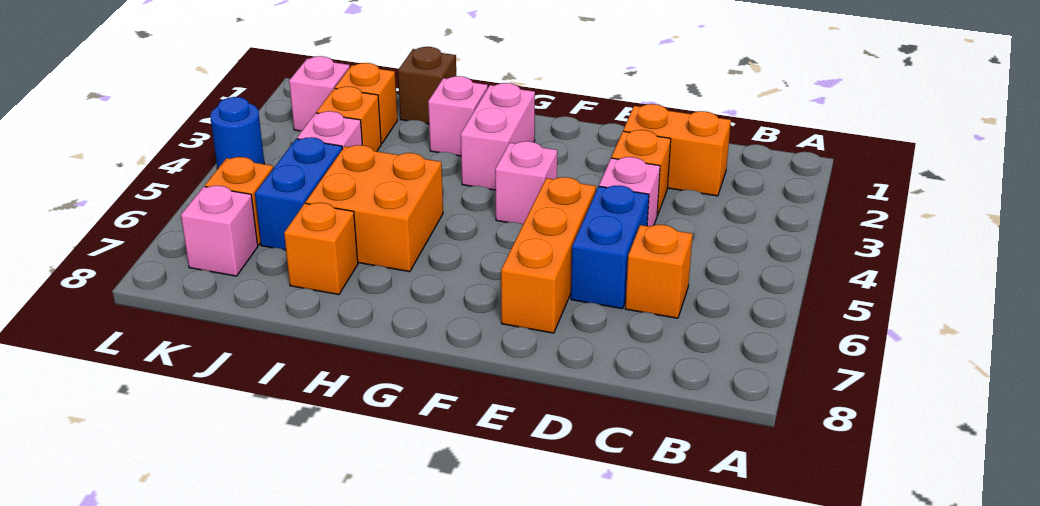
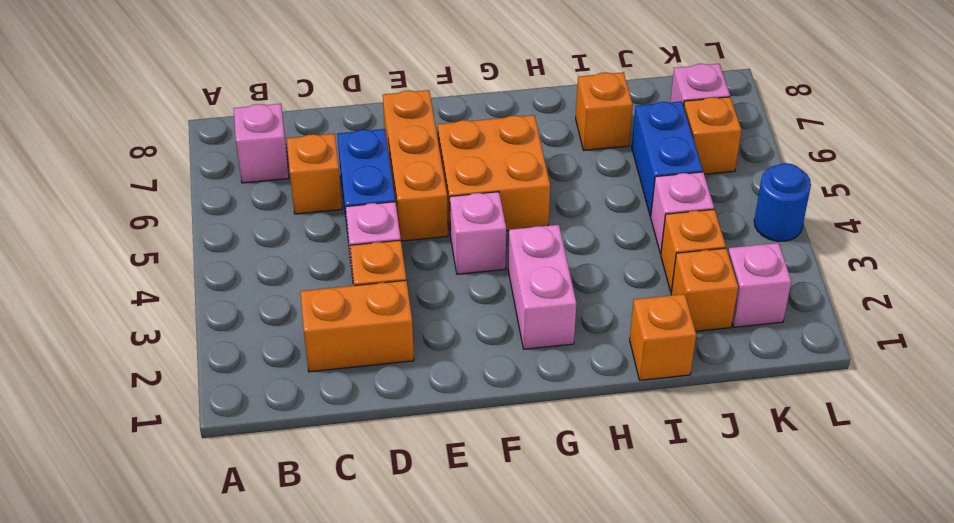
pink 1x1 brick [428,76,488,156] -> pink 1x1 brick moved to [234,104,289,183]
orange 2x2 brick [306,145,443,272] -> orange 2x2 brick moved to [438,115,550,236]
brown 1x1 brick [398,47,456,124] -> orange 1x1 brick [630,294,696,380]

